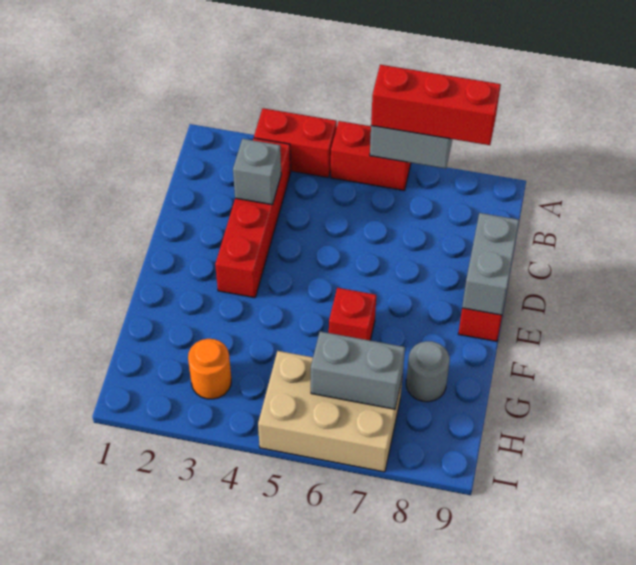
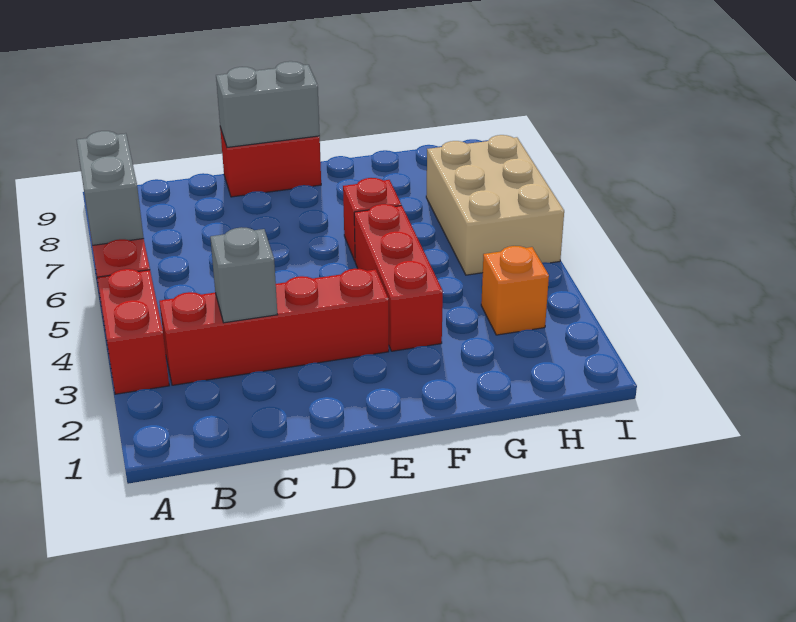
red 1x3 brick [371,65,501,145] -> red 1x3 brick moved to [354,204,443,351]
grey 1x1 round brick [406,341,450,402] -> none
orange 1x1 round brick [188,339,231,399] -> orange 1x1 brick [481,246,549,335]
grey 1x2 brick [311,332,405,409] -> none

